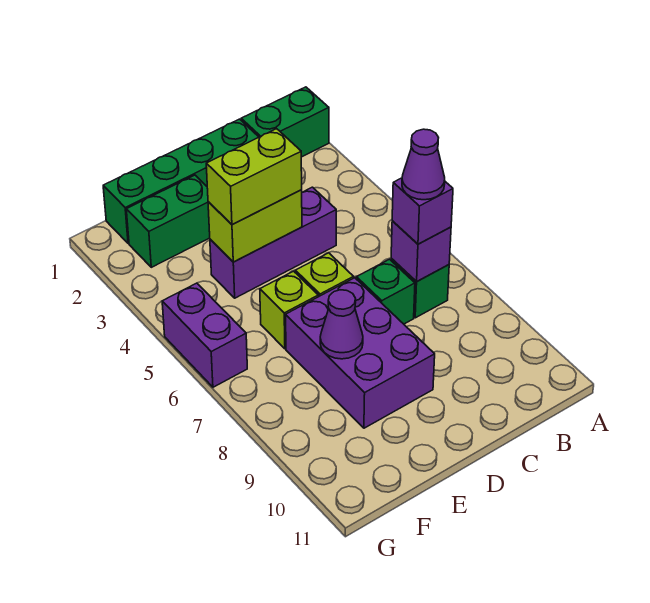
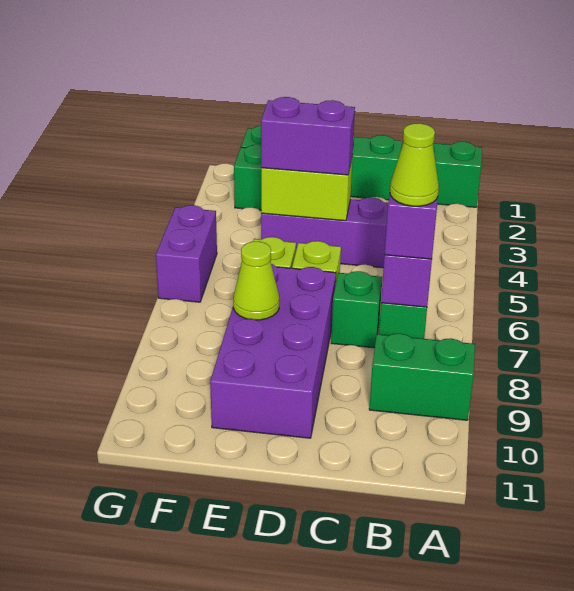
none -> green 1x2 brick [369,333,475,420]
purple 1x1 cone [402,129,445,200] -> lime 1x1 cone [390,123,439,206]
lime 1x2 brick [206,129,302,225] -> purple 1x2 brick [261,97,355,175]
purple 2x3 brick [286,278,435,428] -> purple 2x4 brick [210,264,336,438]
purple 1x1 cone [320,290,363,359] -> lime 1x1 cone [233,241,279,320]

